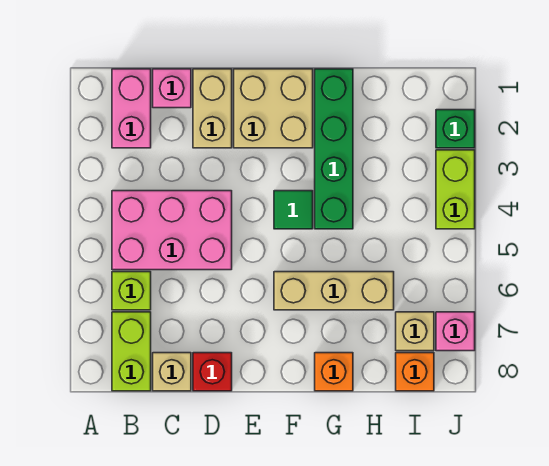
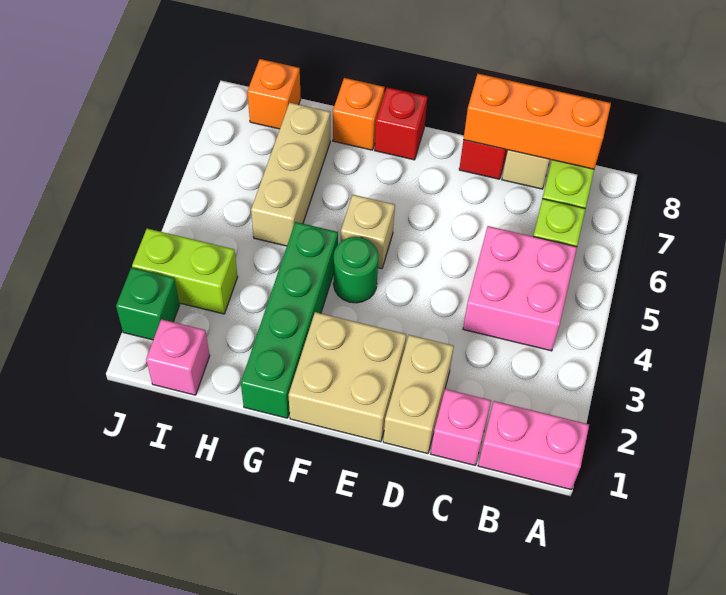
pink 1x2 brick [112,69,151,148] -> pink 1x2 brick turned to [478,401,589,490]
pink 2x3 brick [112,191,232,270] -> pink 2x2 brick [463,226,577,351]
none -> orange 1x3 brick [463,74,611,169]
green 1x1 tile [274,191,313,229] -> green 1x1 round brick [333,237,379,303]
tan 1x3 brick [274,272,394,310] -> tan 1x3 brick turned to [251,103,330,246]
none -> red 1x1 brick [375,87,427,160]
tan 1x1 brick [396,312,434,351] -> tan 1x1 brick moved to [341,195,395,269]
lime 1x2 brick [436,150,475,229] -> lime 1x2 brick turned to [132,229,238,314]
pink 1x1 brick [436,312,475,351] -> pink 1x1 brick moved to [146,319,210,395]

